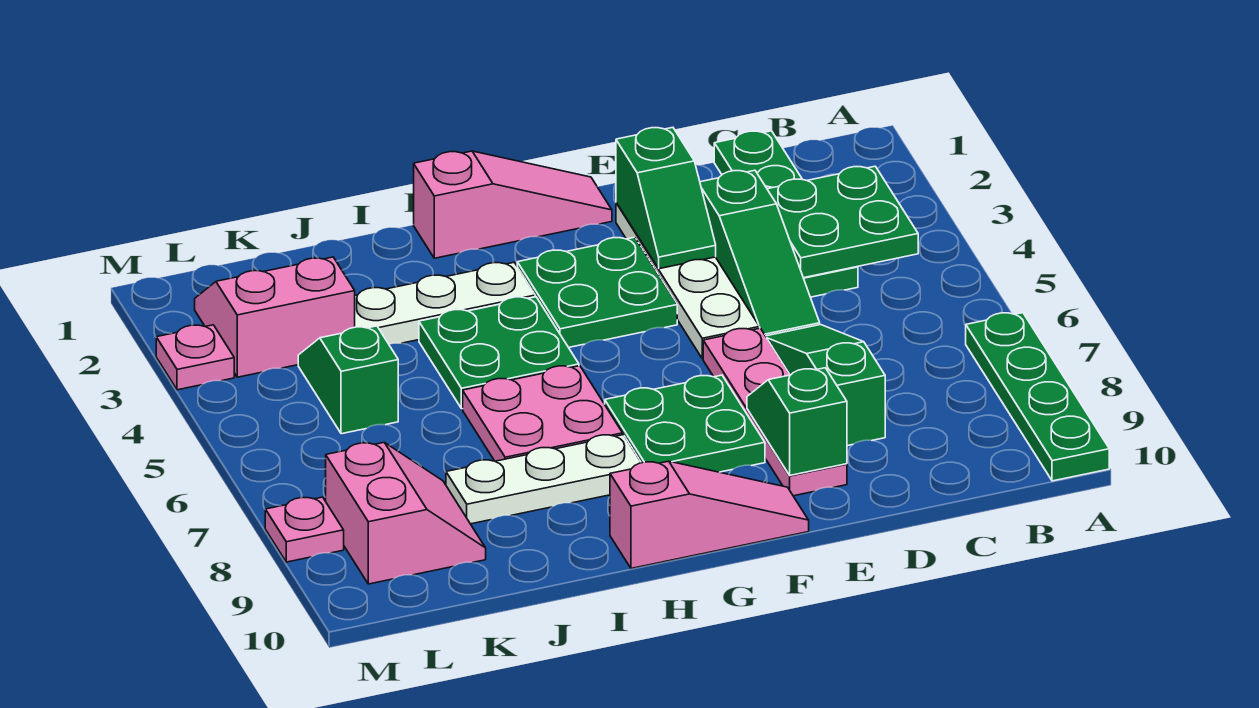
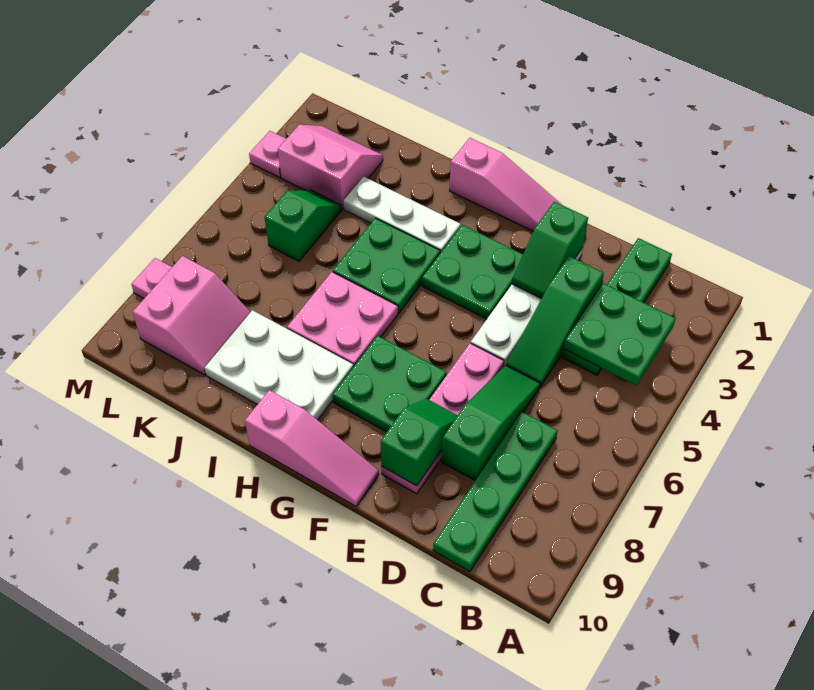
green 1x4 plate [966,313,1109,481] -> green 1x4 plate moved to [433,412,558,572]
white 1x3 plate [446,435,641,524] -> white 2x3 plate [205,310,353,420]

